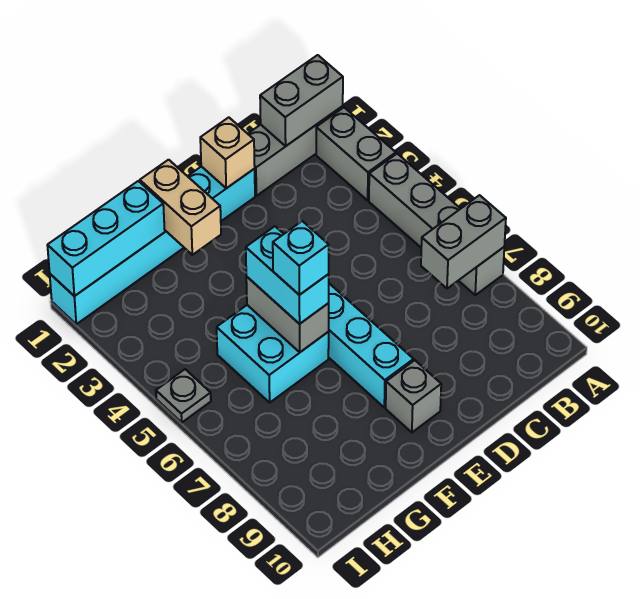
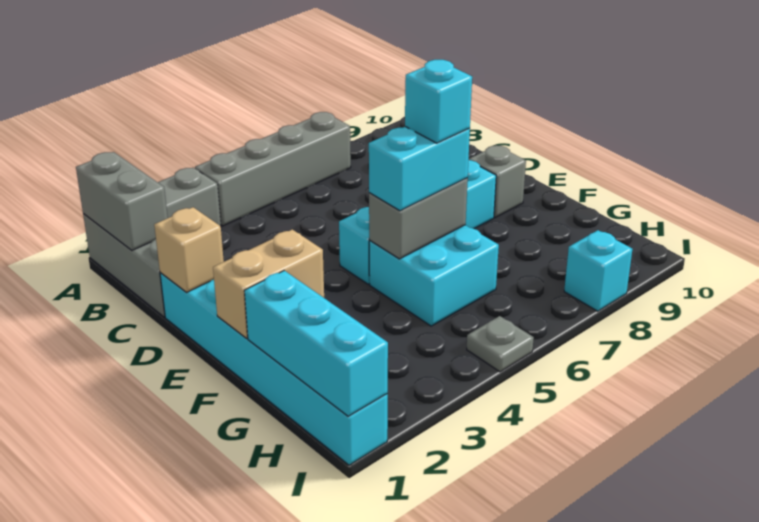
grey 1x2 brick [421,195,506,288] -> none
none -> cyan 1x1 brick [564,230,632,311]

